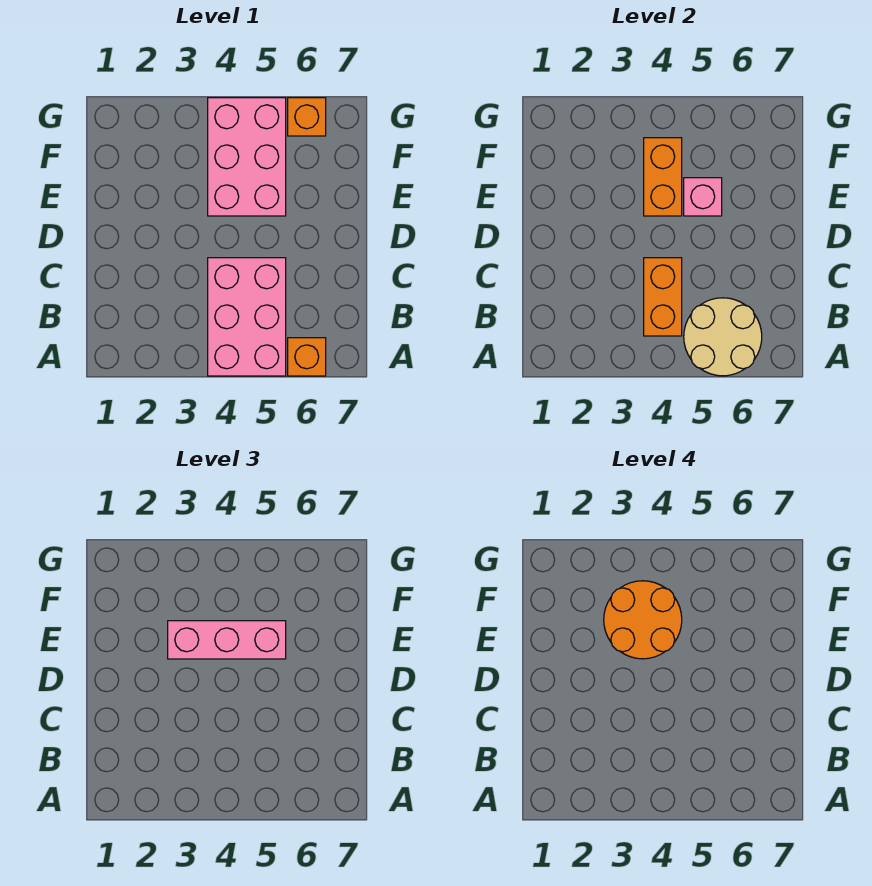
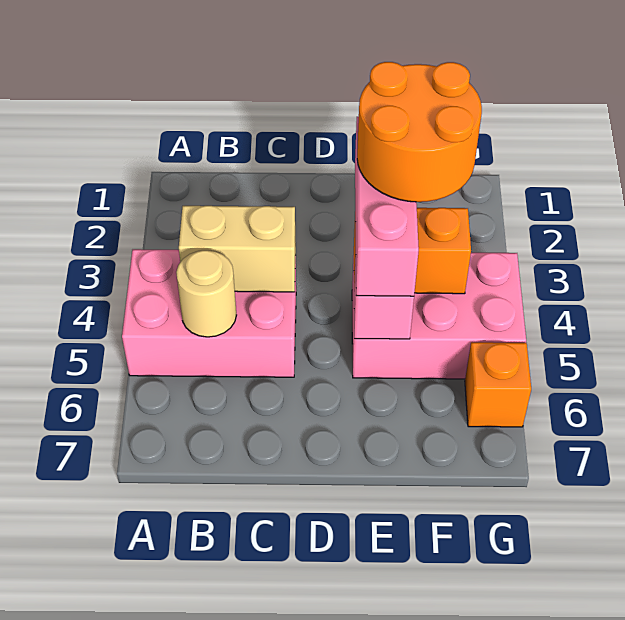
tan 2x2 round brick [684,298,762,376] -> tan 1x1 round brick [176,250,236,337]
orange 1x1 brick [288,338,326,376] -> none
orange 1x2 brick [644,258,682,336] -> tan 1x2 brick [179,206,296,292]

